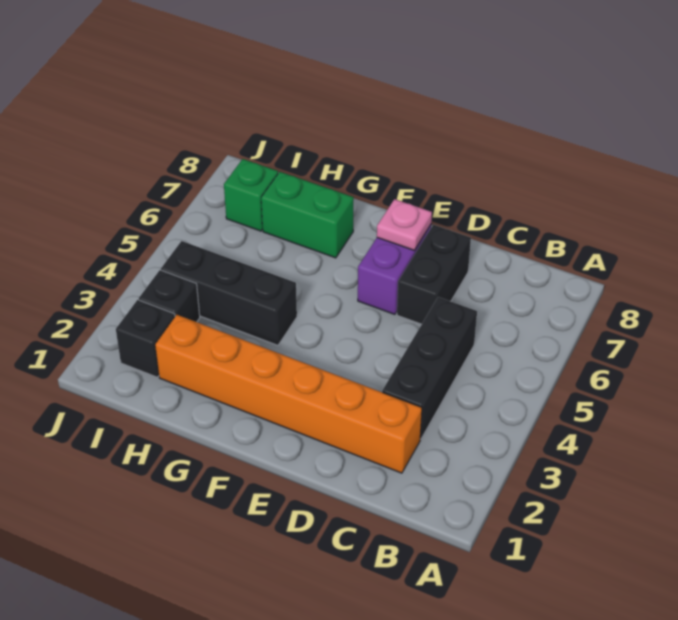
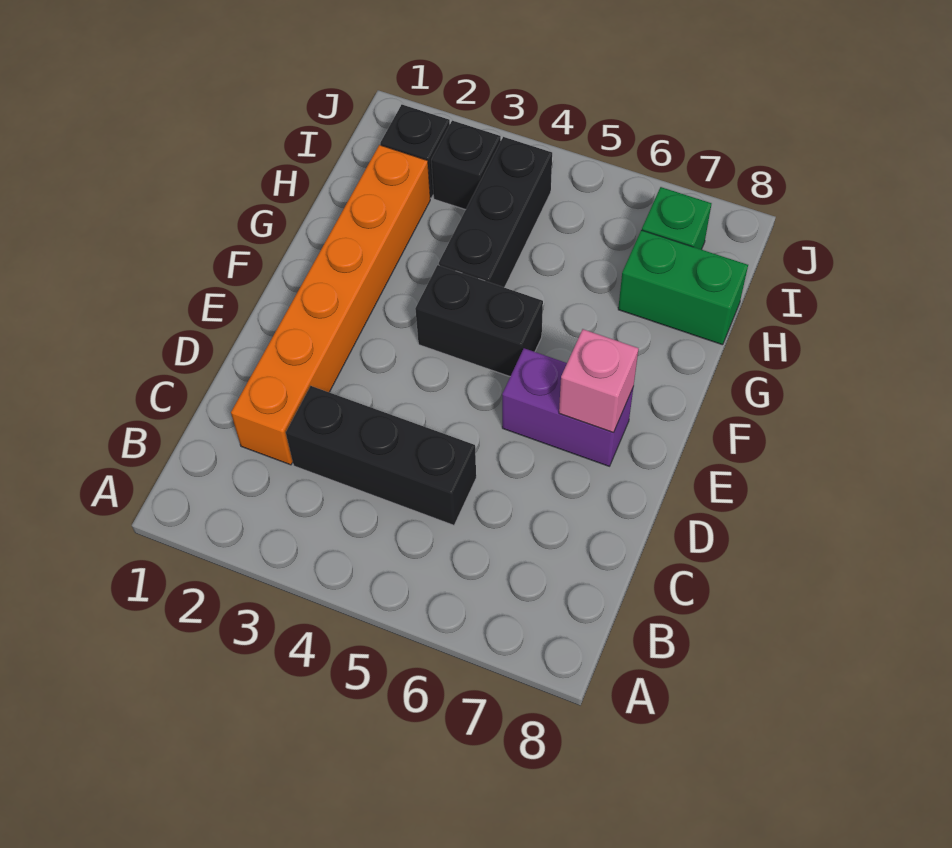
black 1x2 brick [397,225,471,324] -> black 1x2 brick moved to [415,265,543,376]
pink 1x1 plate [377,199,432,250] -> pink 1x1 brick [559,329,639,433]
green 1x2 brick [261,172,354,258] -> green 1x2 brick turned to [618,230,748,345]

